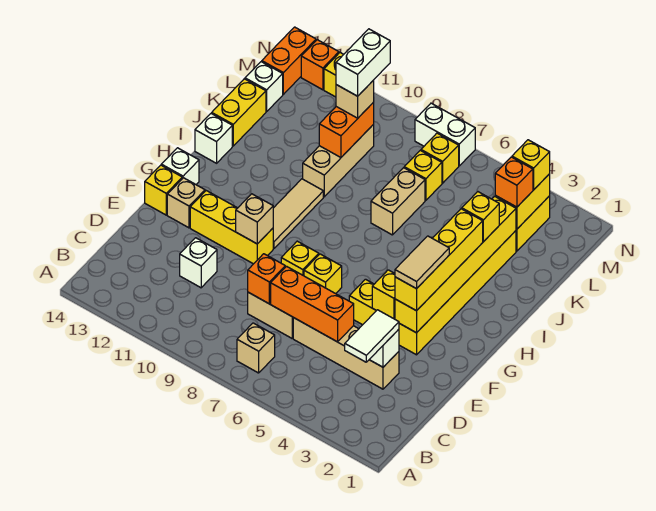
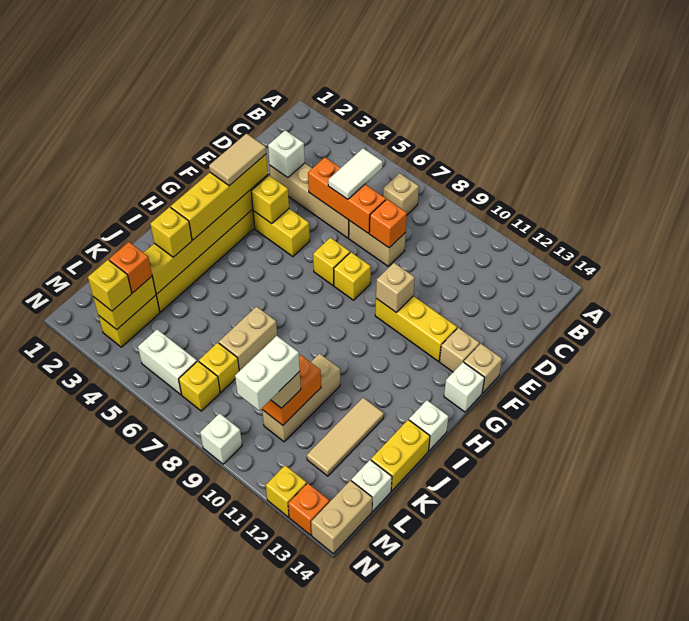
white 1x2 tile [345,310,399,362] -> white 1x2 tile moved to [328,148,383,199]
white 1x1 brick [180,238,217,288] -> white 1x1 brick moved to [200,413,242,464]
yellow 1x1 brick [145,165,182,215] -> tan 1x1 brick [464,344,502,393]
tan 1x3 tile [273,179,323,249] -> tan 1x3 tile moved to [307,398,384,476]
orange 1x2 brick [262,27,316,94] -> tan 1x2 brick [311,480,372,554]
white 1x2 brick [415,103,475,166] -> white 1x2 brick moved to [138,329,197,395]

